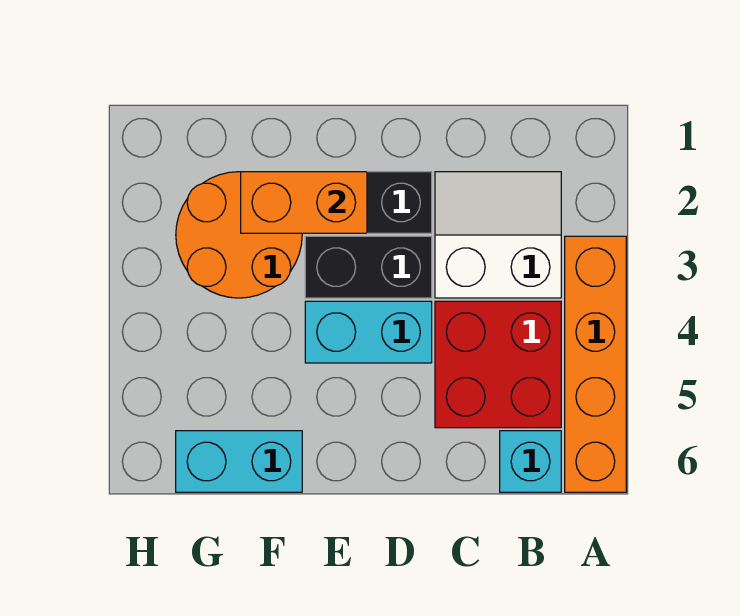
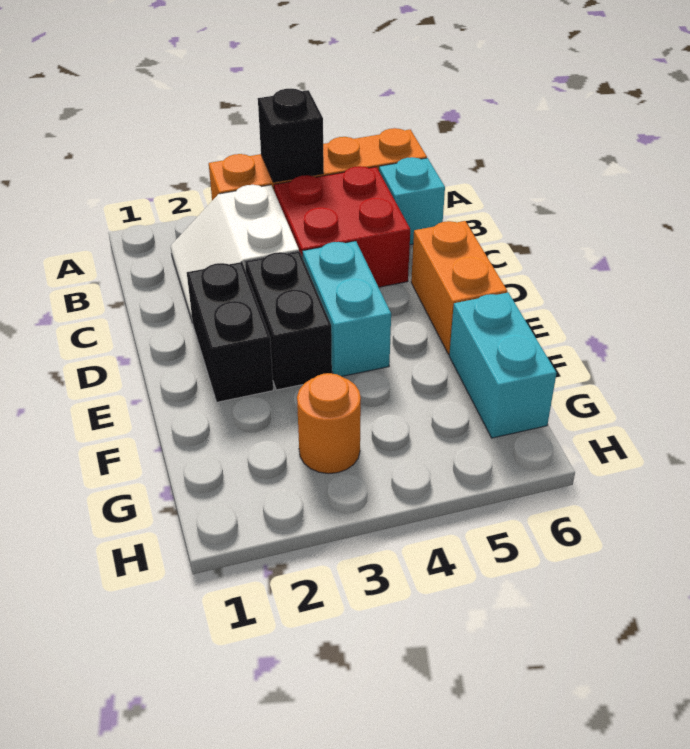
none -> black 1x1 brick [258,89,324,182]
orange 1x2 brick [241,172,367,233] -> orange 1x2 brick moved to [411,221,507,354]
orange 2x2 round brick [176,172,302,298] -> orange 1x1 round brick [297,373,361,474]

